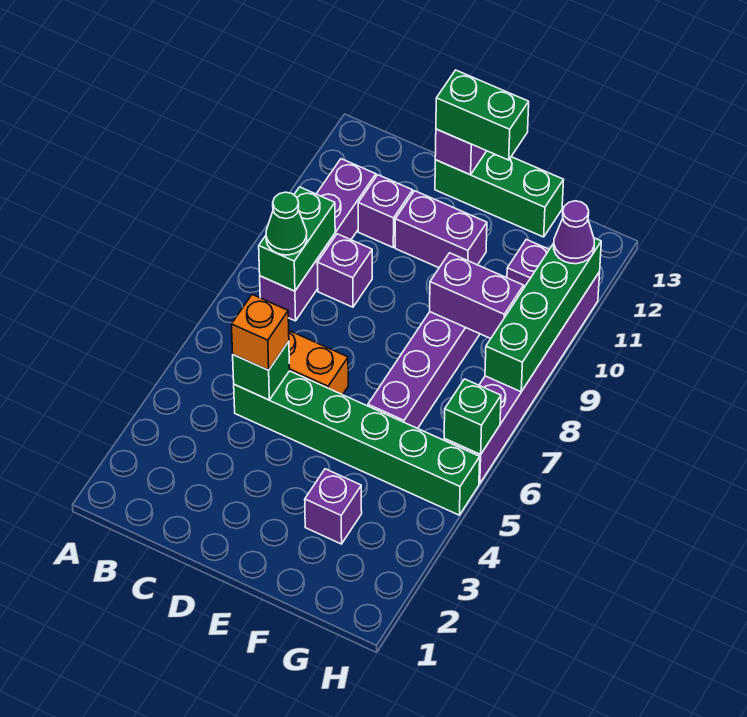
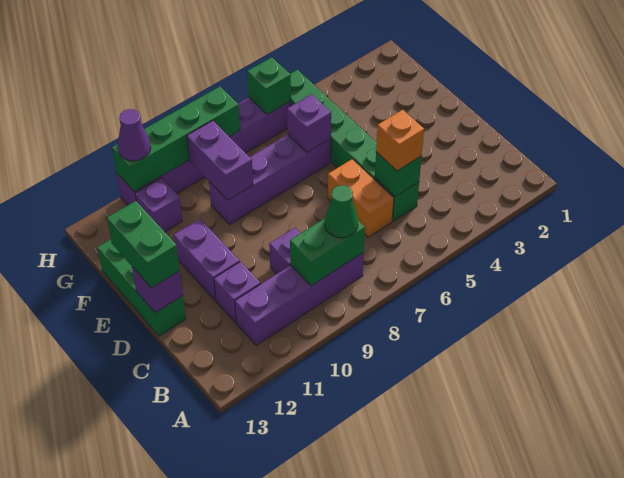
purple 1x1 brick [305,469,362,544] -> purple 1x1 brick moved to [287,94,331,152]

